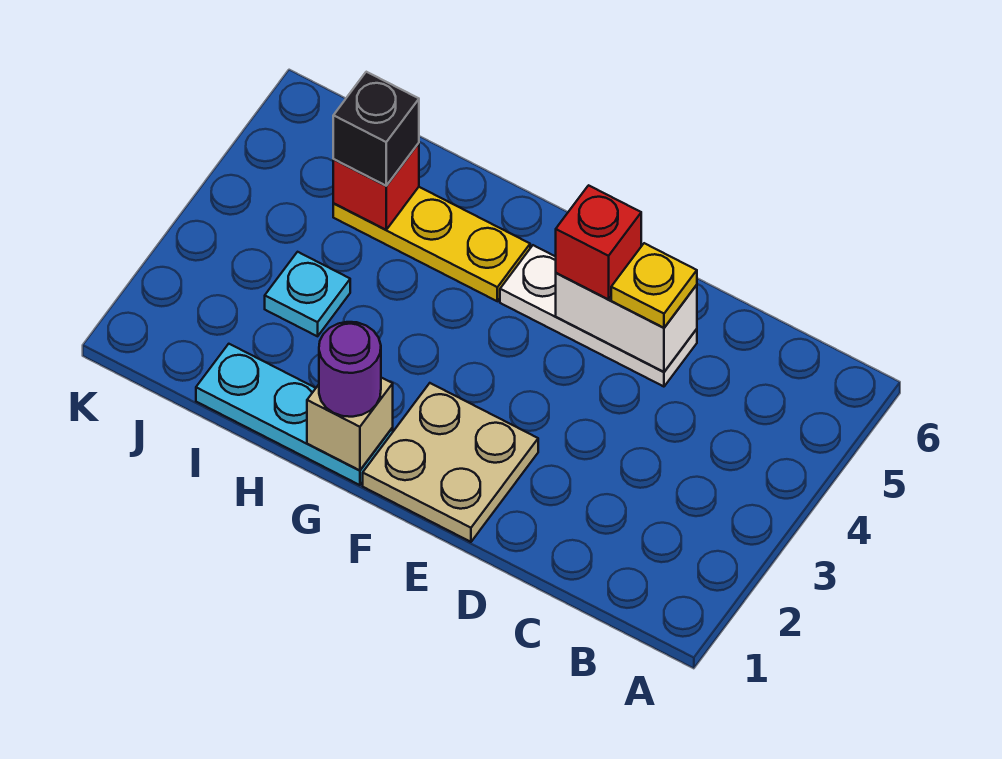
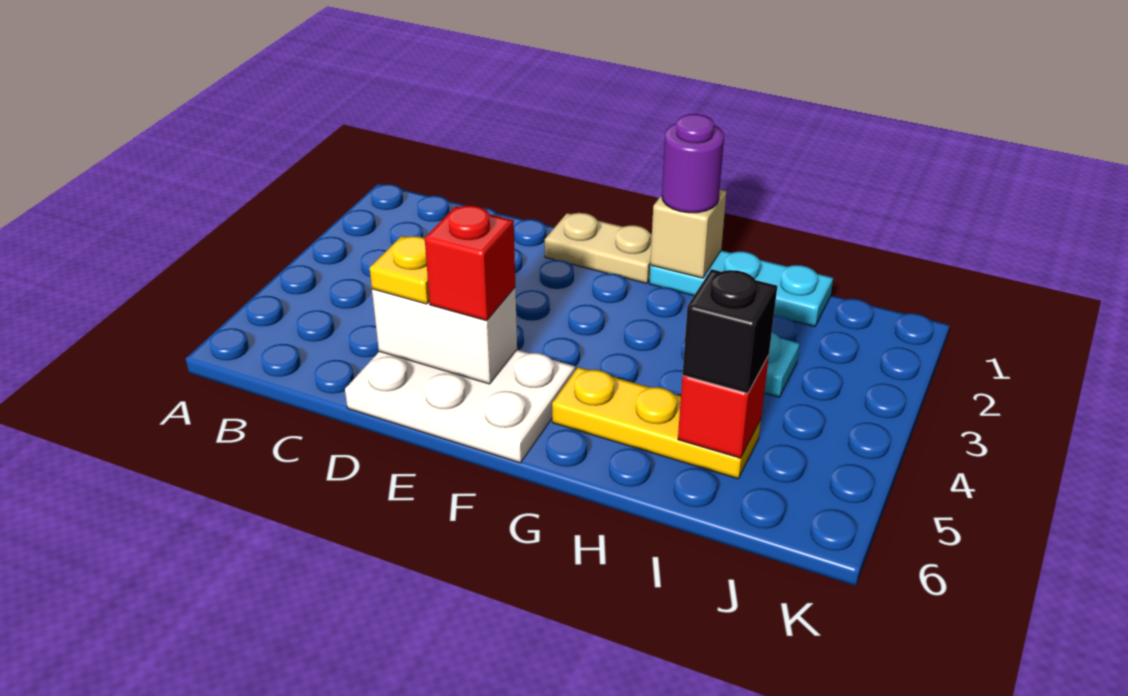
white 1x3 plate [500,245,697,387] -> white 2x3 plate [345,350,575,463]
tan 2x2 plate [363,383,538,542] -> tan 1x2 plate [545,213,652,283]

